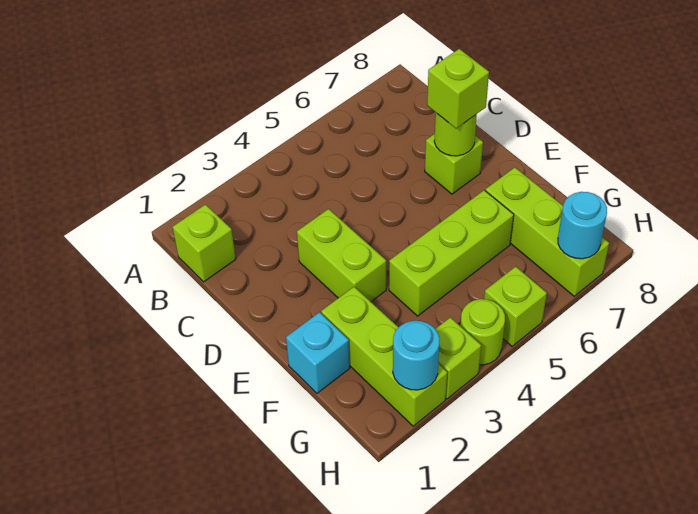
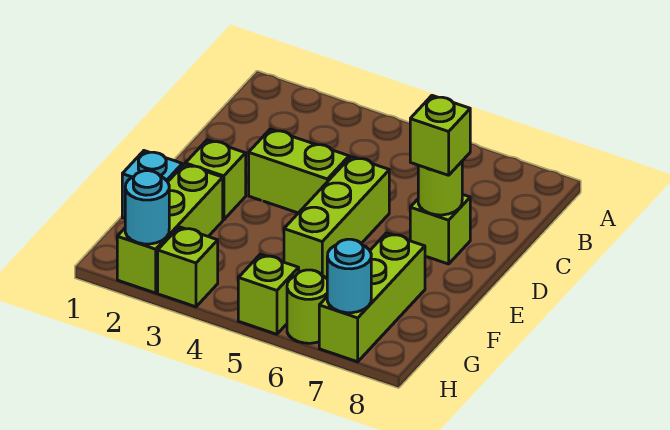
lime 1x1 brick [173,205,236,282] -> lime 1x1 brick moved to [185,140,246,220]
lime 1x2 brick [297,209,386,302] -> lime 1x2 brick turned to [249,129,349,213]
lime 1x3 brick [389,190,514,316] -> lime 1x3 brick turned to [284,157,389,278]
lime 1x1 round brick [460,299,505,365] -> lime 1x1 round brick moved to [287,270,327,343]

